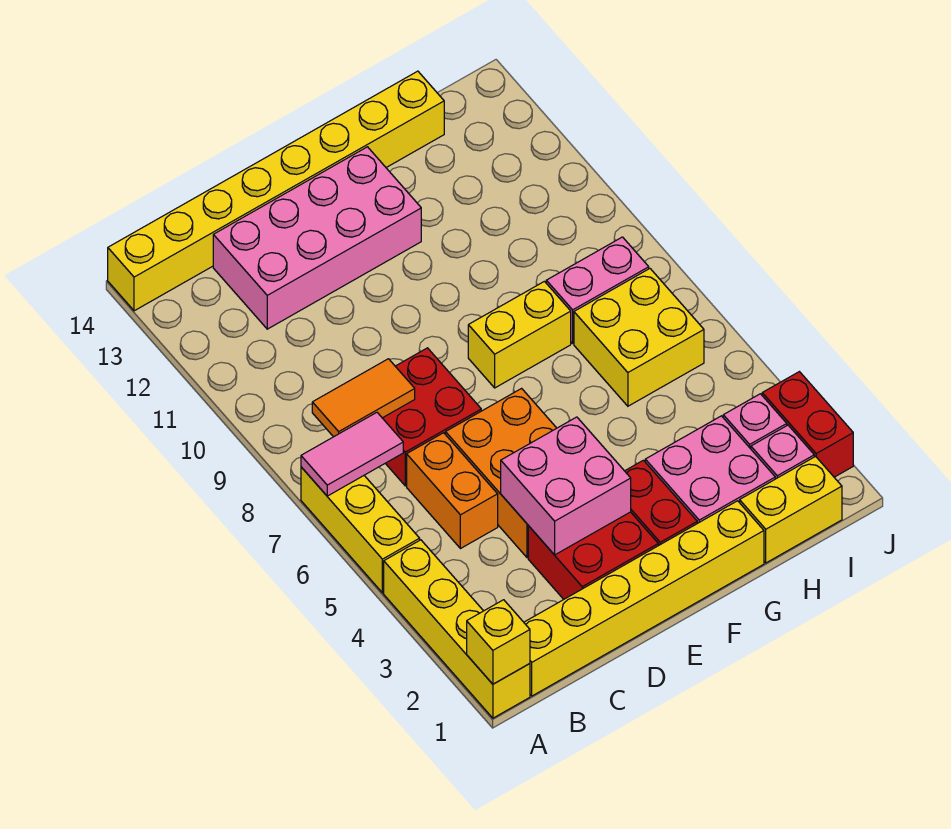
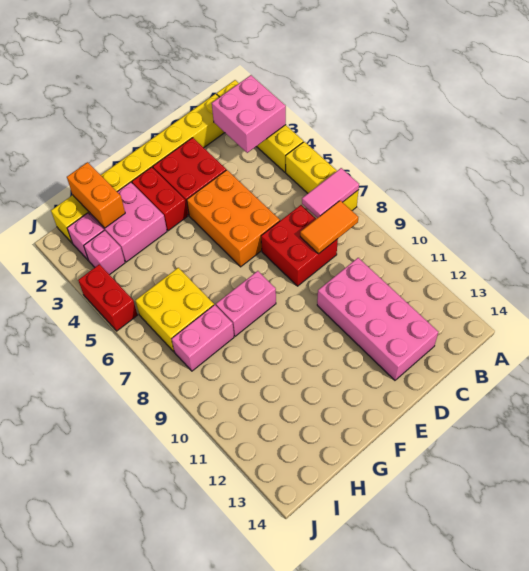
yellow 1x1 brick [467,600,530,684] -> none
yellow 1x8 brick [108,71,444,311] -> none
orange 1x2 brick [407,433,498,549] -> orange 1x2 brick moved to [67,162,125,228]
pink 2x4 brick [213,147,421,329] -> pink 2x4 brick turned to [317,258,438,380]
pink 2x2 brick [501,417,631,555] -> pink 2x2 brick moved to [212,75,286,153]
yellow 1x2 brick [468,281,571,388] -> pink 1x2 brick [216,271,276,336]
red 1x2 brick [762,372,853,477] -> red 1x2 brick moved to [78,264,137,331]

